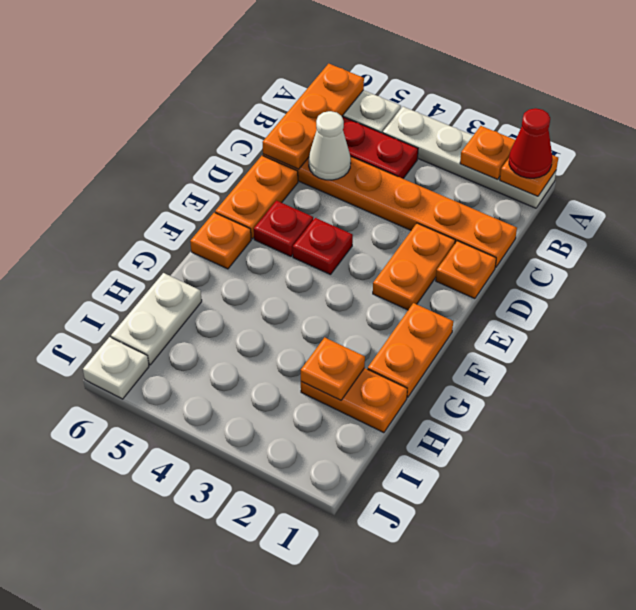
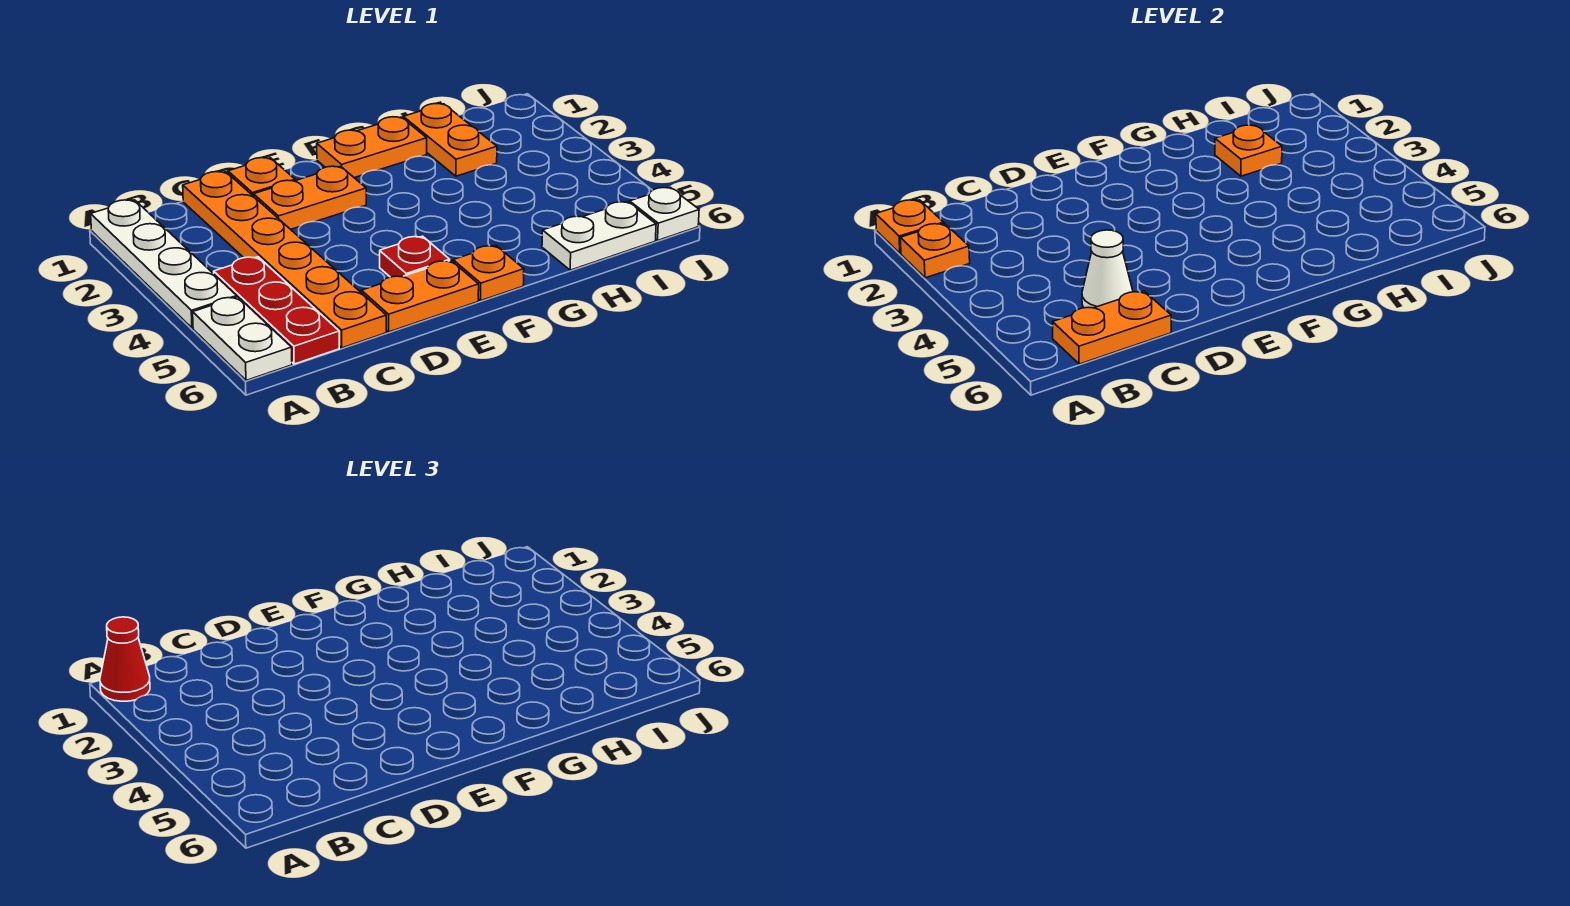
orange 1x3 plate [263,64,364,169] -> orange 1x2 plate [1052,291,1171,364]
red 1x1 plate [293,218,353,275] -> none

